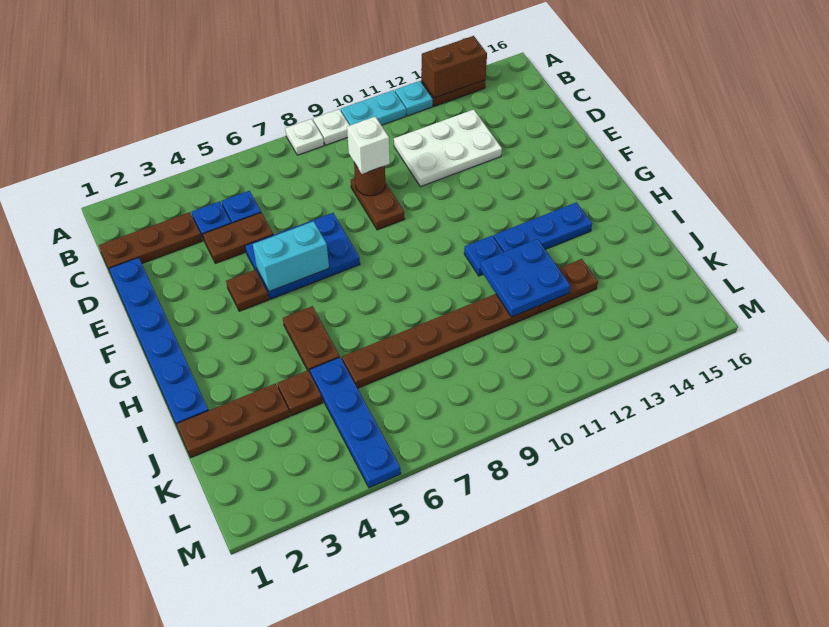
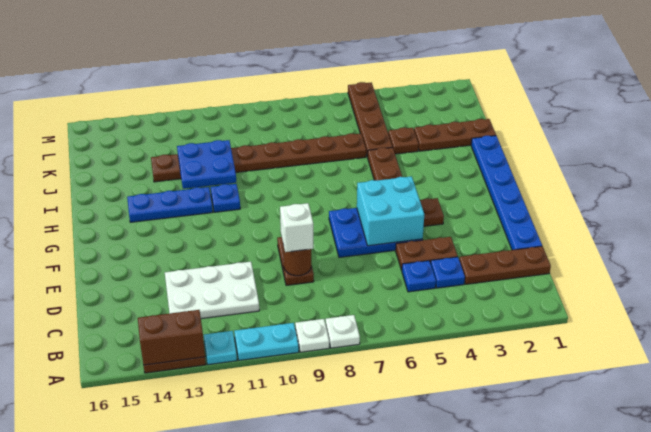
cyan 1x2 brick [253,221,329,292] -> cyan 2x2 brick [357,176,424,246]
blue 1x4 plate [310,357,401,488] -> brown 1x4 plate [348,82,392,157]

